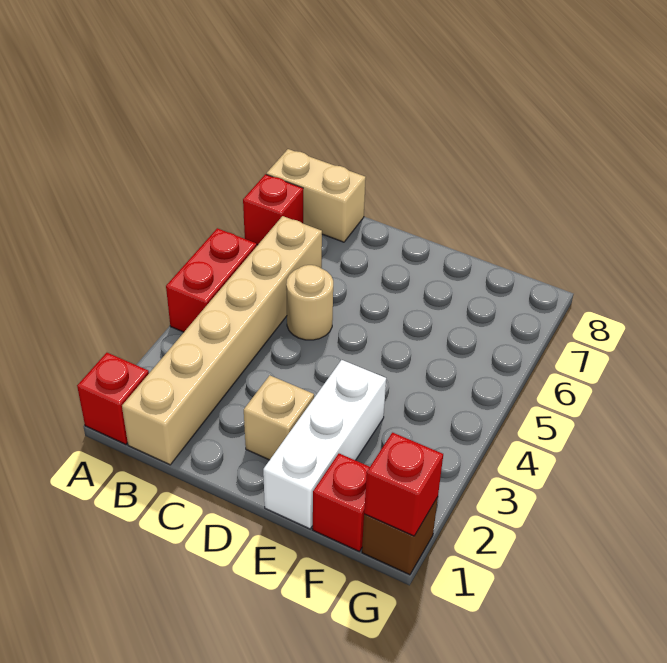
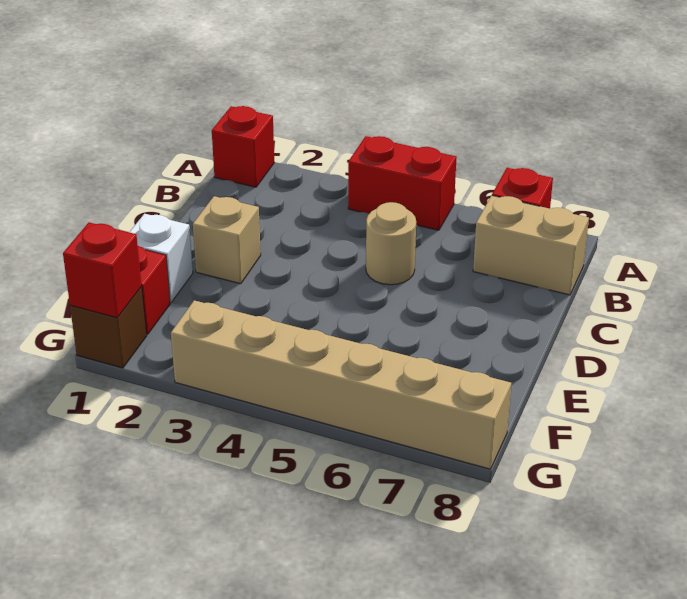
tan 1x2 brick [266,149,366,242] -> tan 1x2 brick turned to [473,195,589,295]
tan 1x6 brick [122,216,322,465] -> tan 1x6 brick moved to [171,300,511,469]
white 1x3 brick [263,360,386,529] -> white 1x1 brick [130,214,193,302]

